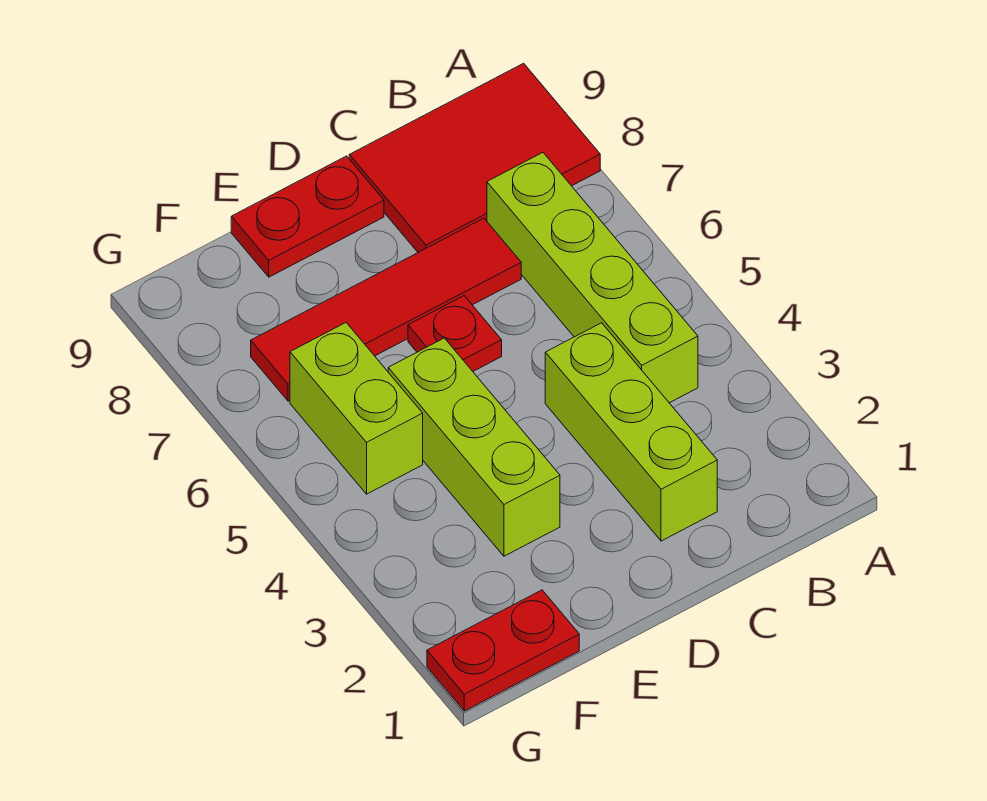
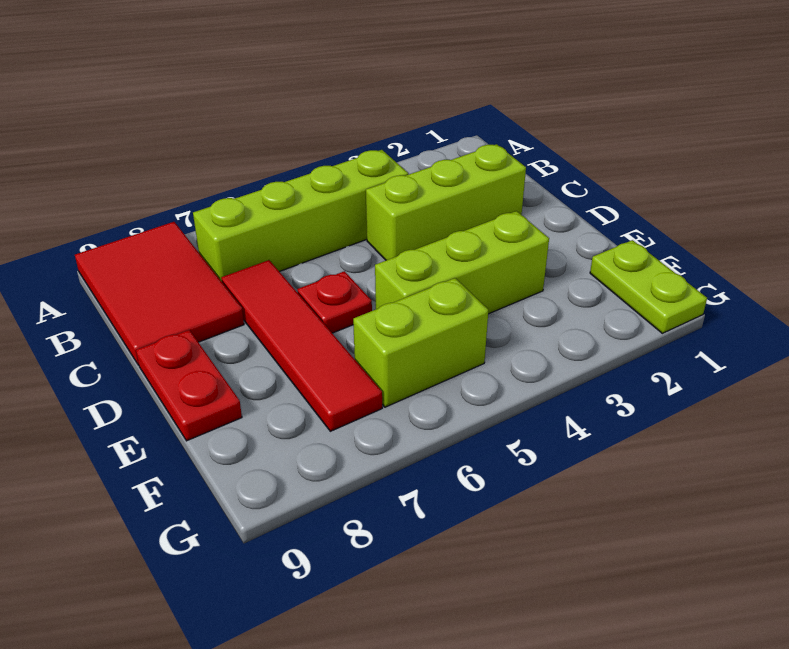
red 1x2 plate [427,590,579,711] -> lime 1x2 plate [590,240,707,333]

